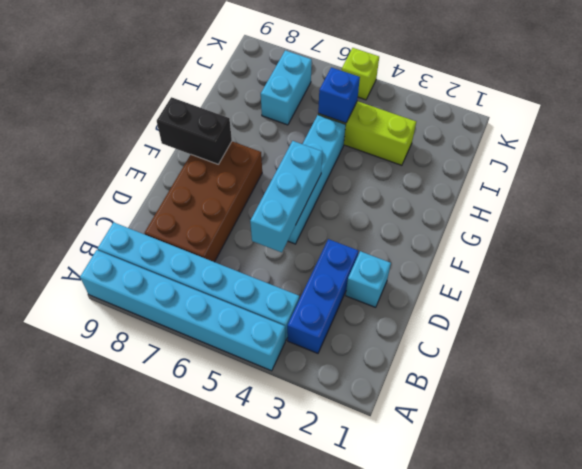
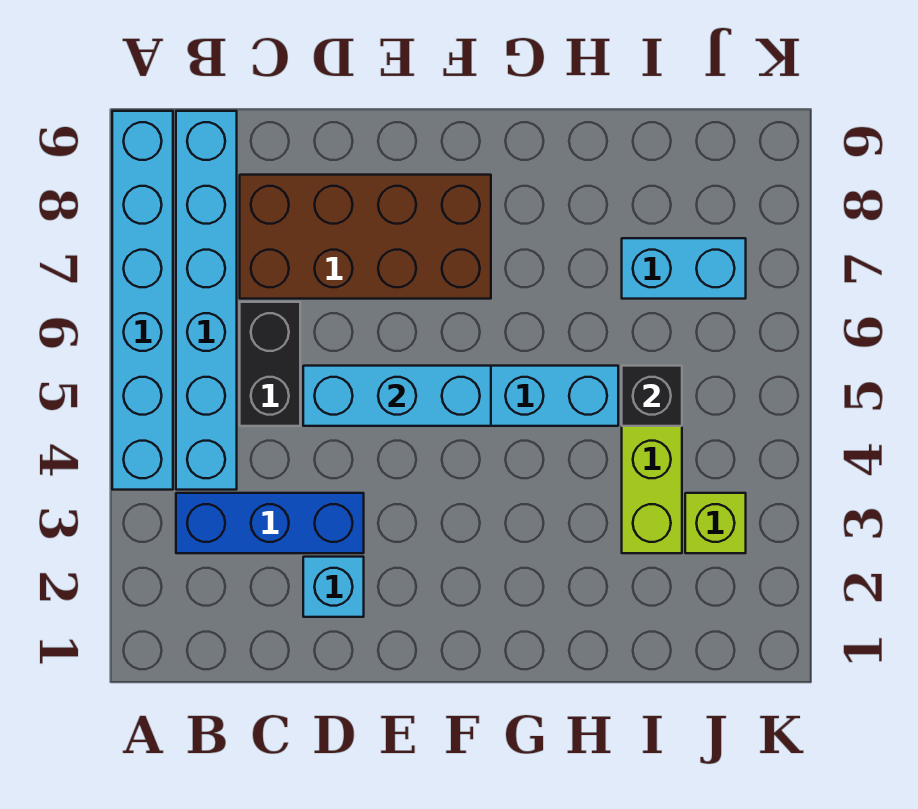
black 1x2 brick [157,97,232,164] -> black 1x2 brick moved to [240,302,300,426]
blue 1x1 brick [318,67,360,123] -> black 1x1 brick [622,366,682,426]
lime 1x1 brick [342,48,379,100] -> lime 1x1 brick moved to [685,493,746,553]

